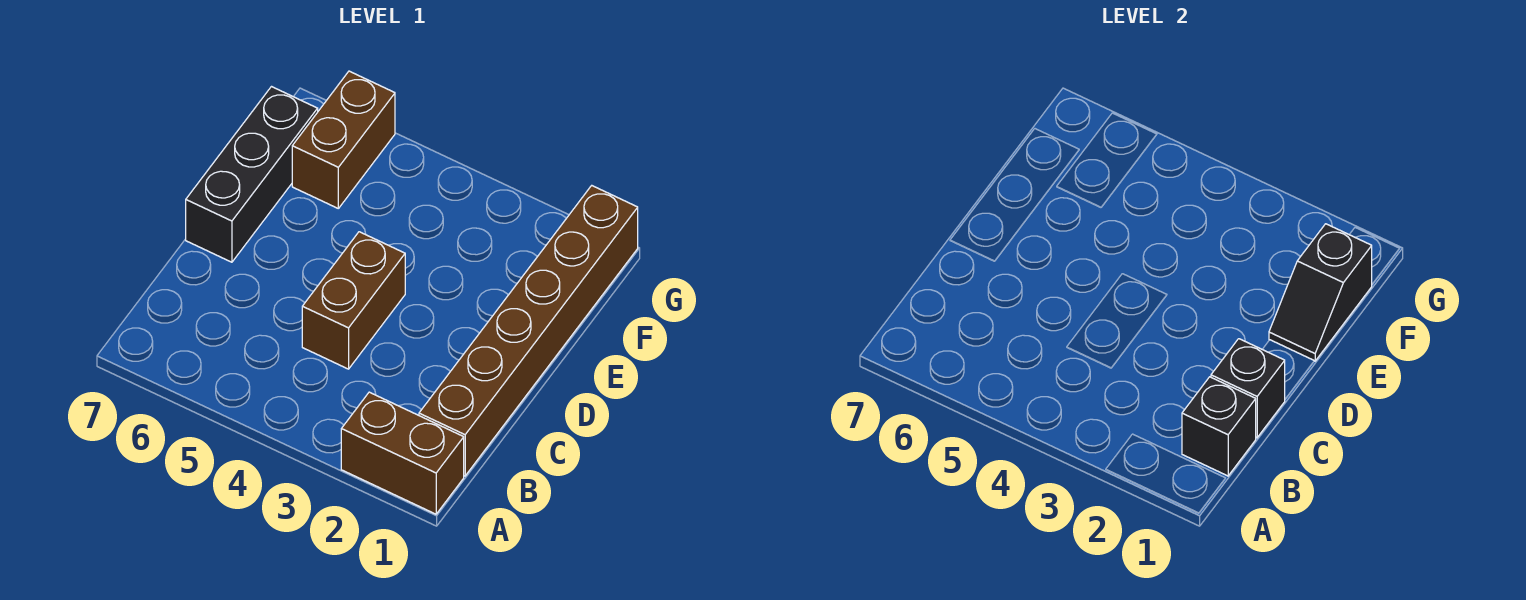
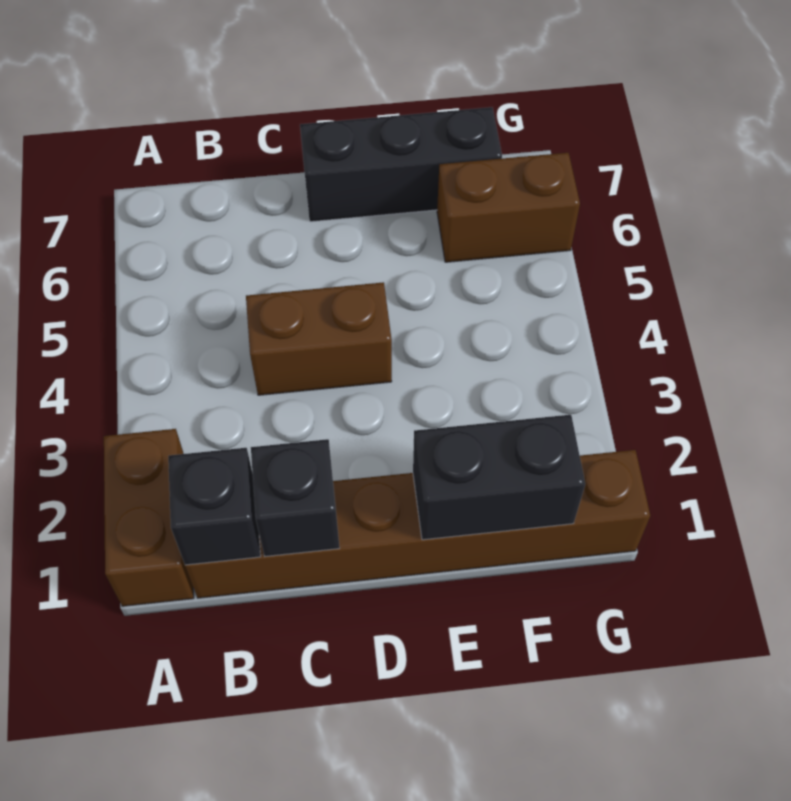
black 1x2 slope [1269,224,1372,361] -> black 1x2 brick [413,415,585,540]

